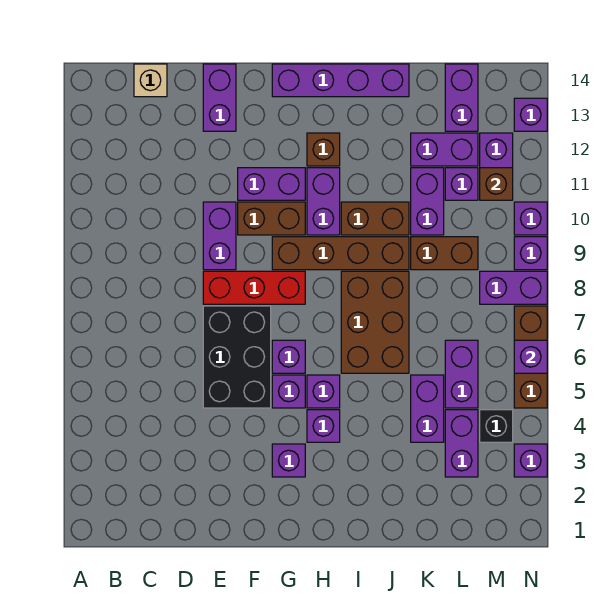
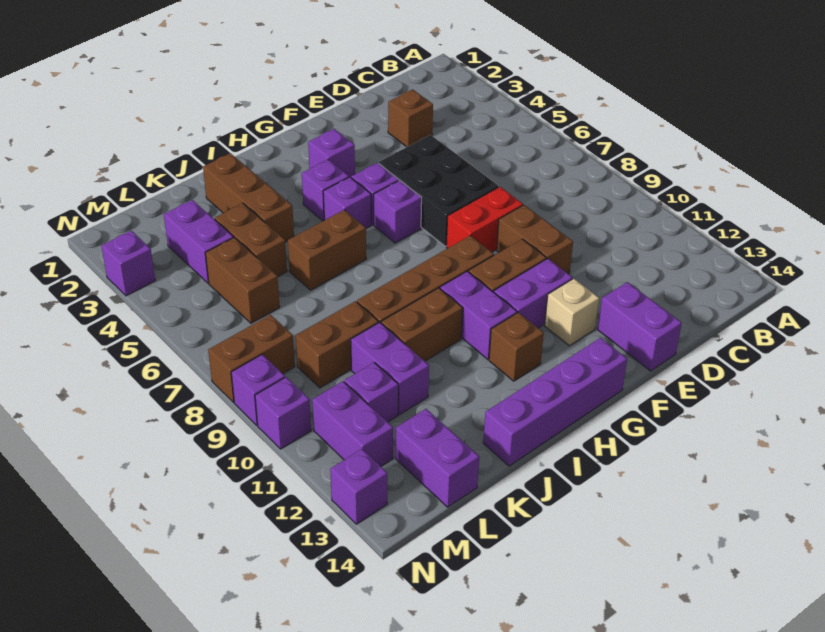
tan 1x1 brick [134,64,167,97] -> tan 1x1 brick moved to [545,279,599,346]
red 1x3 brick [203,271,305,304] -> red 1x2 brick [446,187,523,252]
purple 1x2 brick [203,202,236,270] -> brown 1x2 brick [497,205,573,274]
brown 2x3 brick [341,271,409,373] -> brown 1x2 brick [288,210,366,290]
purple 1x2 brick [411,375,444,442] -> brown 1x2 brick [215,203,287,276]
purple 1x2 brick [411,133,478,166] -> none
purple 1x2 brick [445,340,478,408] -> brown 1x2 brick [205,237,280,323]
black 1x1 brick [480,410,513,442] -> none
purple 1x2 brick [480,271,547,304] -> brown 1x2 brick [208,315,295,402]
brown 1x1 brick [480,168,513,200] -> brown 1x1 brick moved to [388,89,433,147]
brown 1x3 brick [514,306,547,408] -> brown 1x3 brick moved to [203,153,294,242]
purple 1x1 brick [514,340,547,373] -> none

